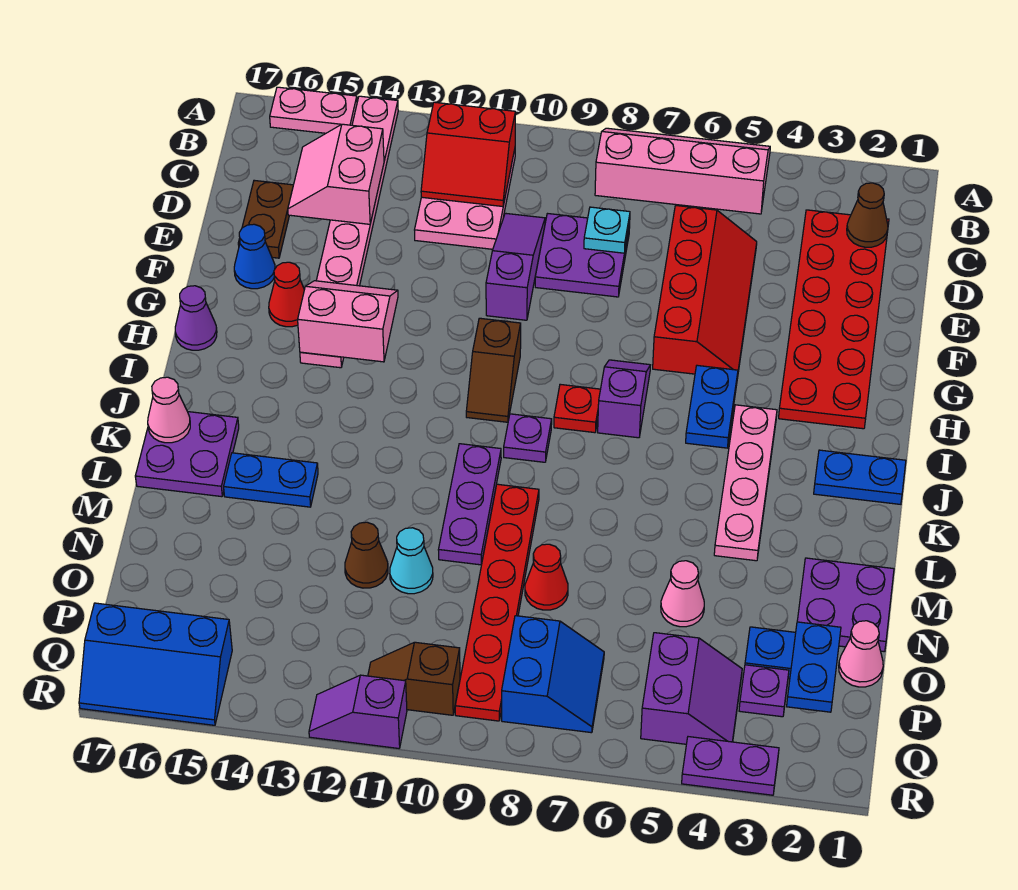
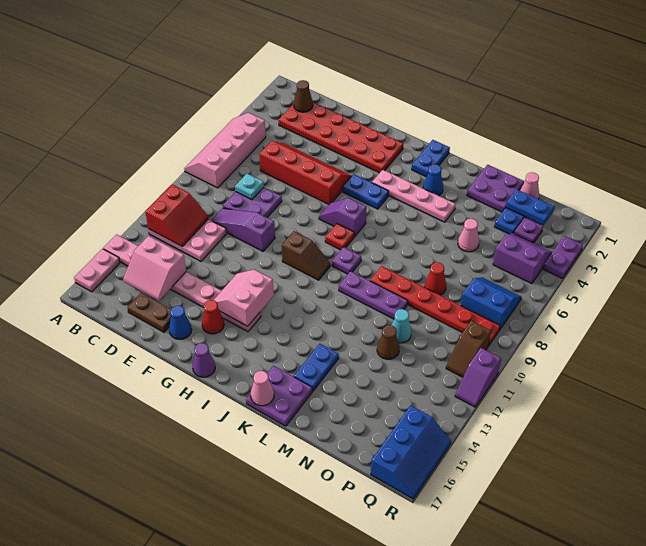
none -> blue 1x1 cone [423,164,443,196]

